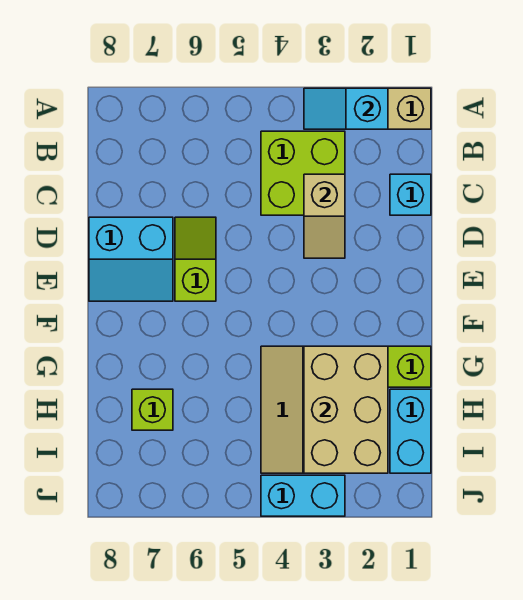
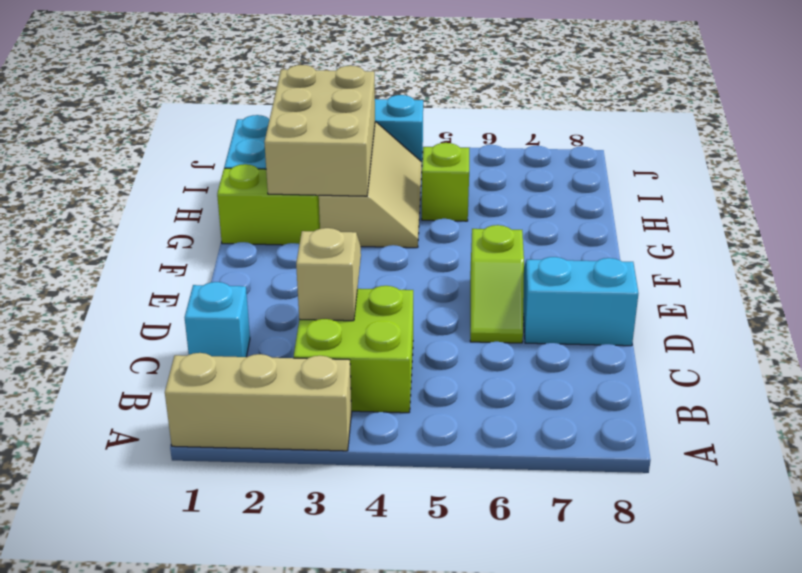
cyan 1x2 slope [304,88,388,129] -> none
lime 1x1 brick [132,389,173,430] -> lime 1x1 brick moved to [422,143,469,221]

